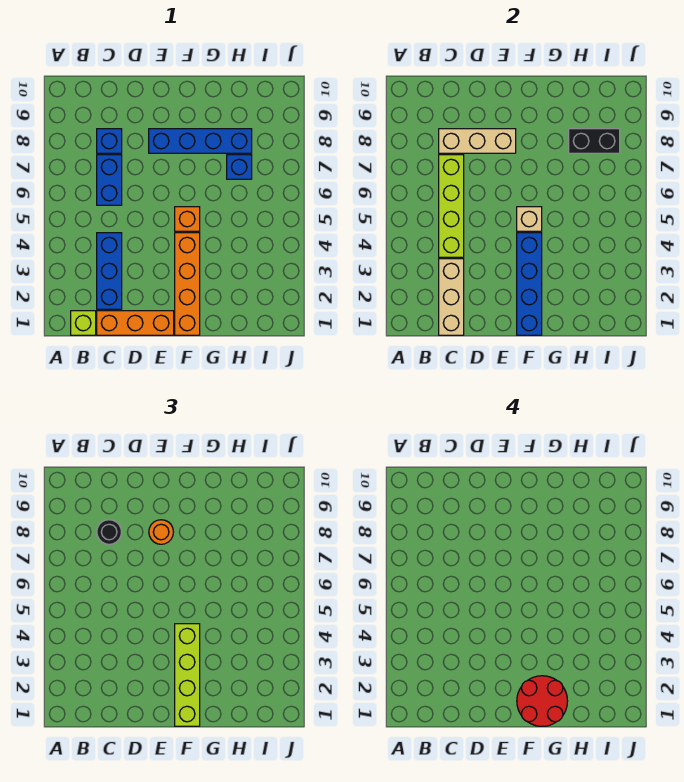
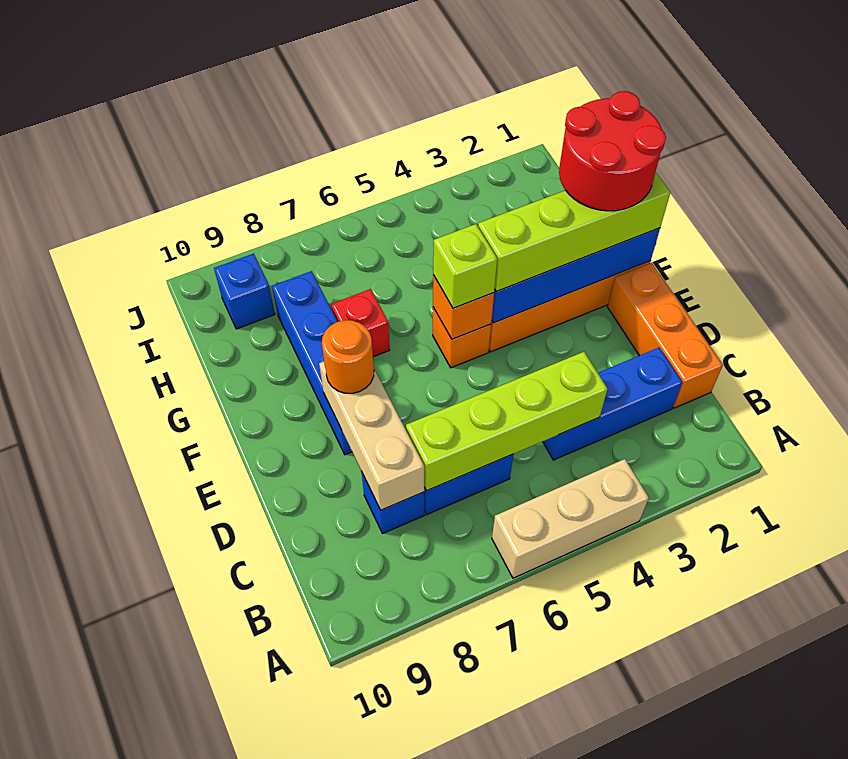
lime 1x1 brick [71,311,96,335] -> lime 1x1 brick moved to [433,224,497,308]
tan 1x3 brick [439,259,464,335] -> tan 1x3 brick moved to [492,459,649,578]
black 1x1 round brick [97,520,121,544] -> none
tan 1x1 brick [517,207,542,231] -> orange 1x1 brick [433,275,494,339]
none -> red 1x1 brick [331,289,390,357]
blue 1x1 brick [227,155,252,179] -> blue 1x1 brick moved to [214,254,275,329]
black 1x2 brick [569,129,620,153] -> none

